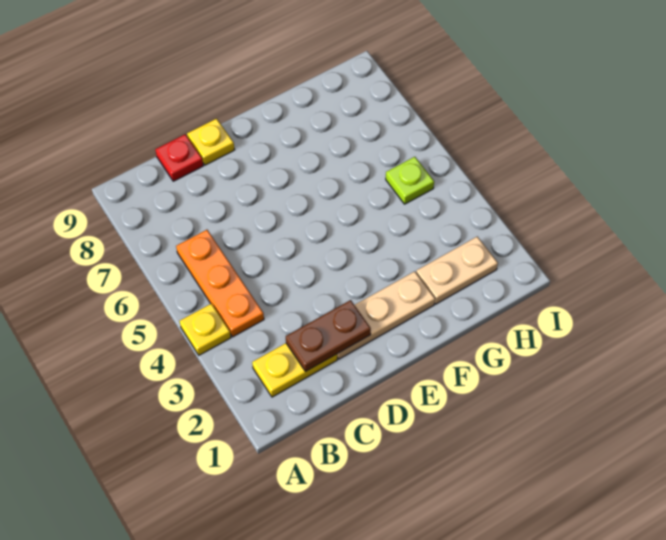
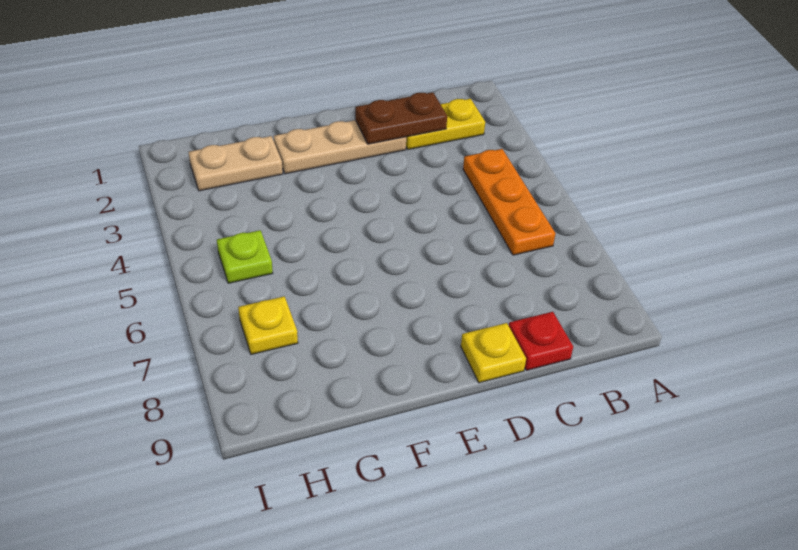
yellow 1x1 plate [180,304,231,355] -> yellow 1x1 plate moved to [238,296,298,354]

